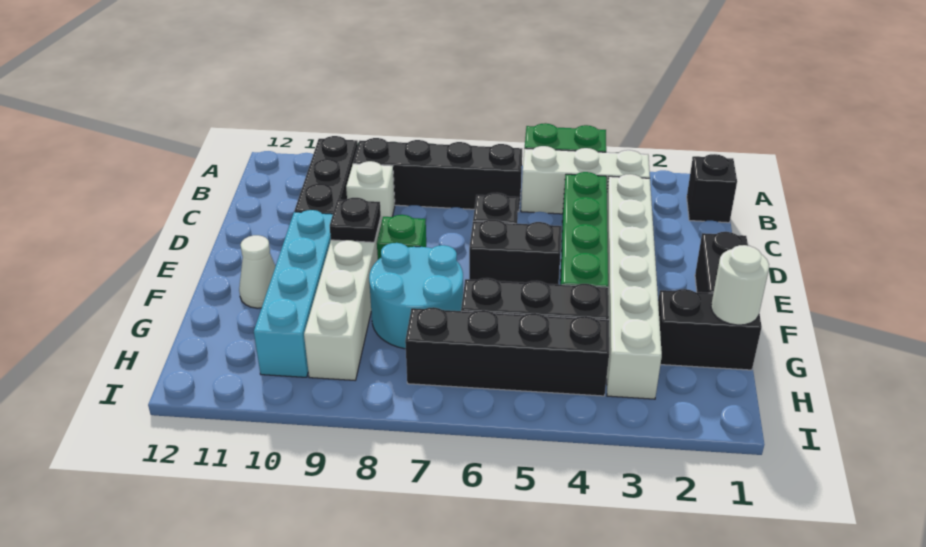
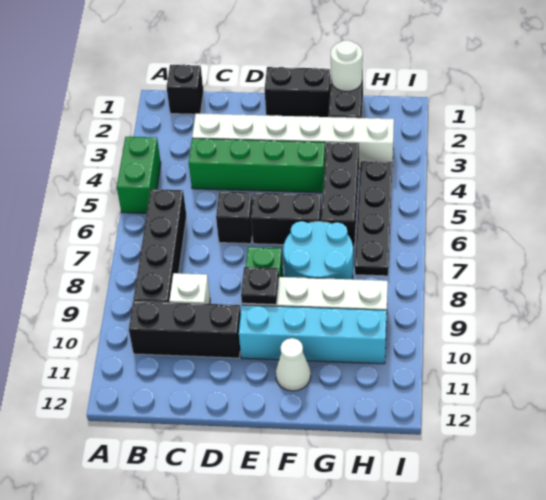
white 1x3 brick [521,146,650,214] -> none
black 1x2 brick [469,220,562,284] -> black 1x2 brick turned to [251,192,322,245]
black 1x4 brick [405,307,609,396] -> black 1x4 plate [355,161,393,276]

